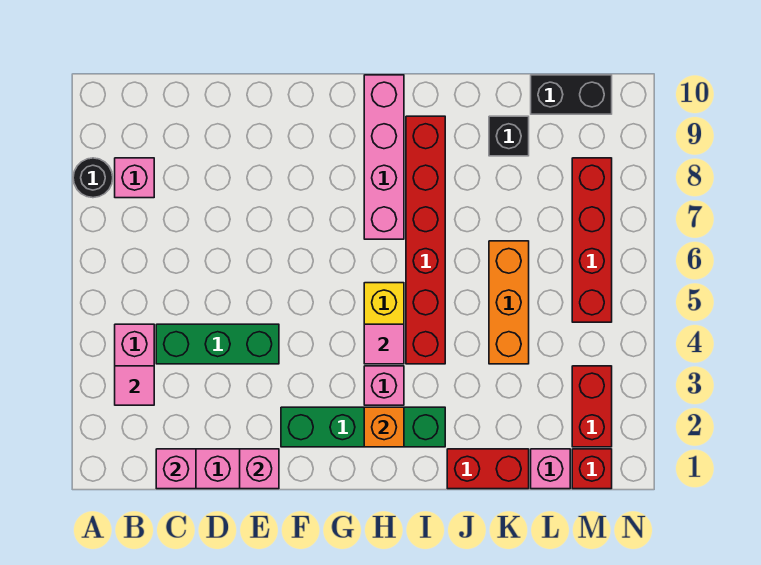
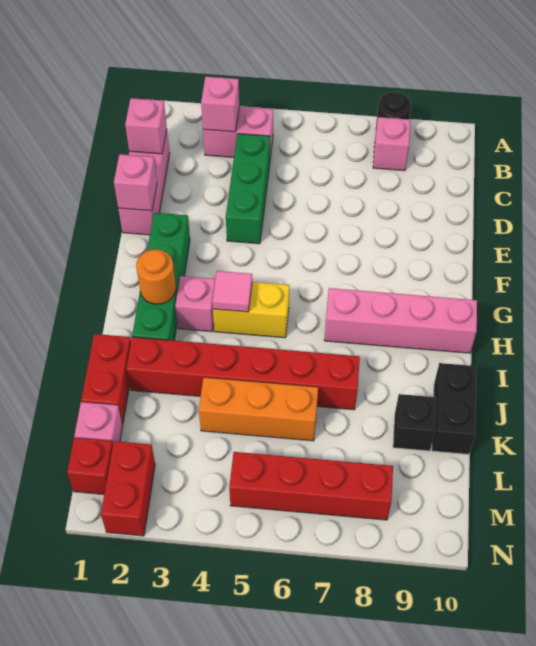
pink 1x1 tile [115,366,154,405] -> pink 1x1 brick [201,77,240,132]
orange 1x1 brick [364,407,404,447] -> orange 1x1 round brick [136,249,176,304]
red 1x6 brick [406,116,445,364] -> red 1x6 brick moved to [126,337,360,410]
black 1x2 brick [531,75,612,114] -> black 1x2 brick moved to [432,363,476,454]
red 1x2 brick [572,366,612,447] -> red 1x2 brick turned to [101,441,155,536]

